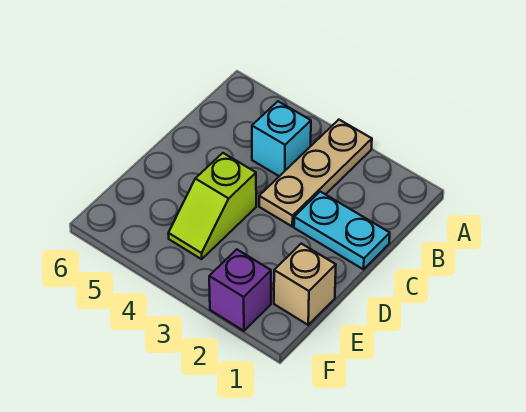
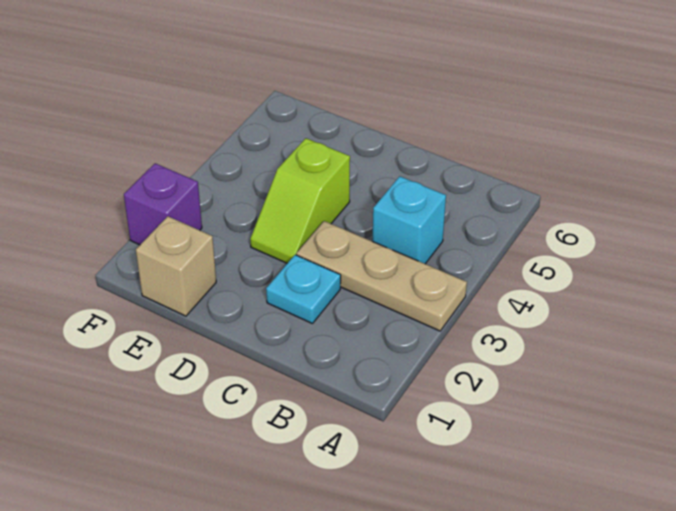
cyan 1x2 plate [294,192,390,269] -> cyan 1x1 plate [266,255,341,324]
lime 1x2 slope [168,153,256,259] -> lime 1x2 slope turned to [250,138,350,263]

